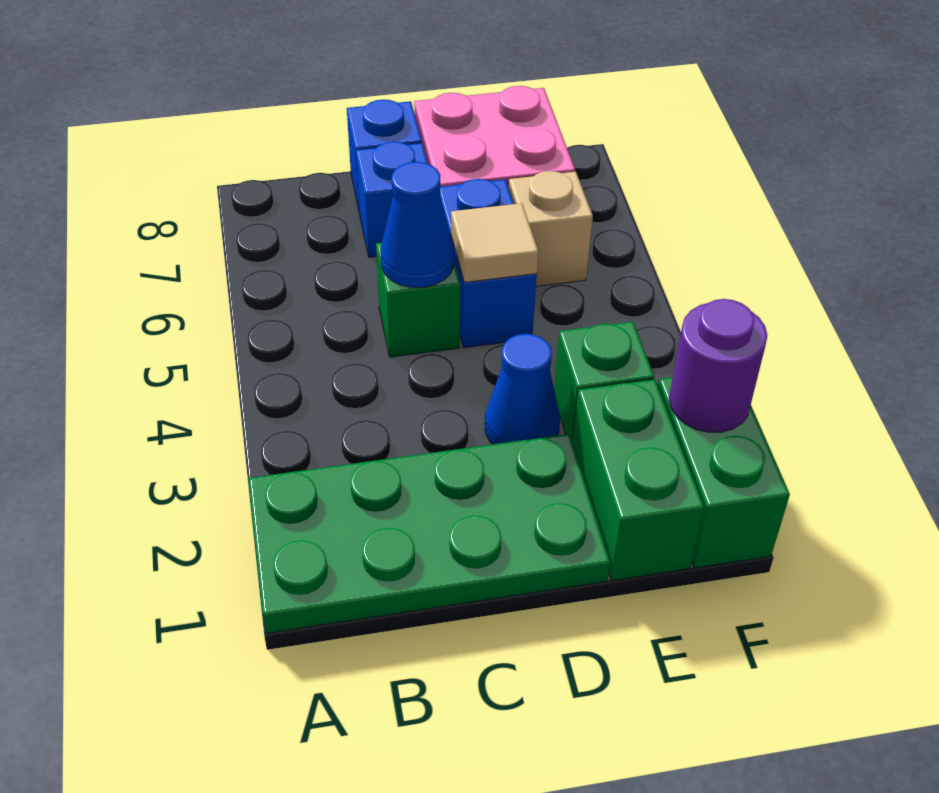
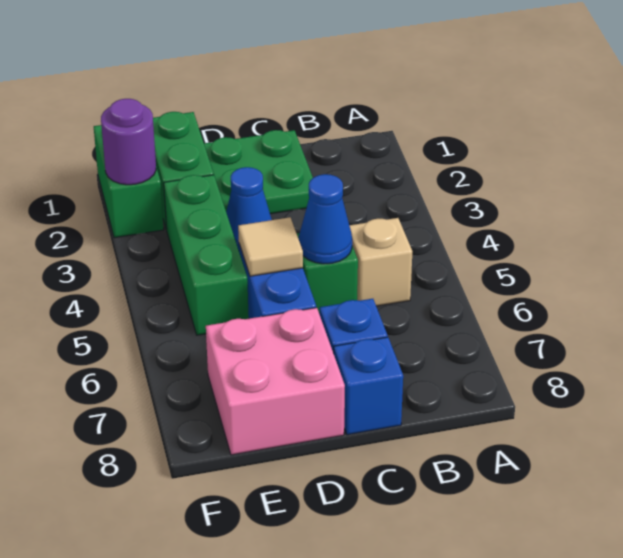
green 2x4 plate [248,434,610,633] -> green 2x2 plate [204,130,313,214]
green 1x1 brick [554,322,654,442] -> green 1x3 brick [164,175,249,335]
tan 1x1 brick [509,171,593,286] -> tan 1x1 brick moved to [349,218,412,306]

